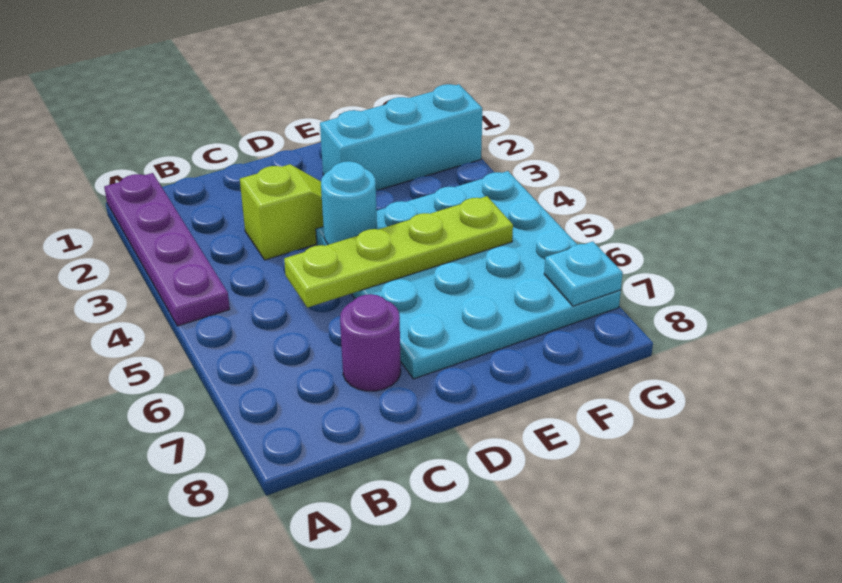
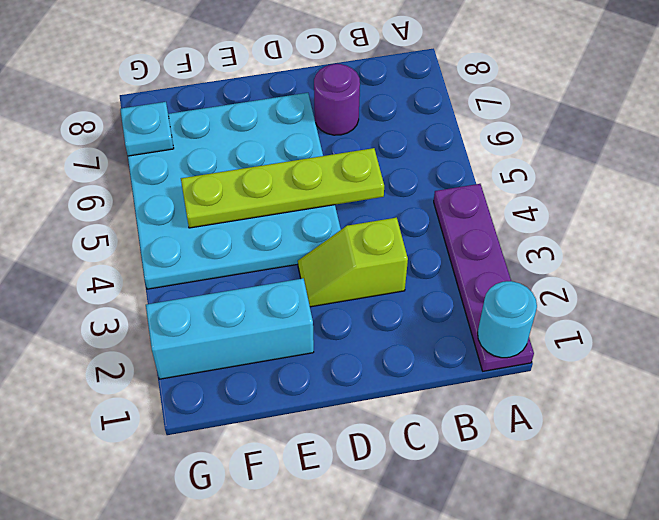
cyan 1x1 round brick [321,161,377,245] -> cyan 1x1 round brick moved to [478,281,537,358]

